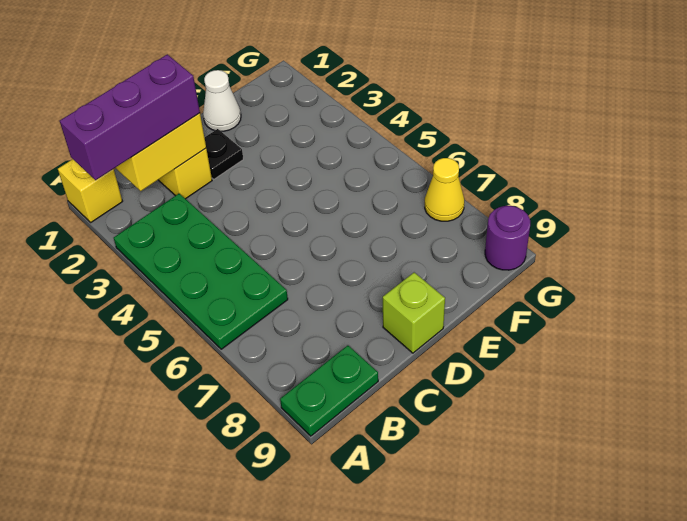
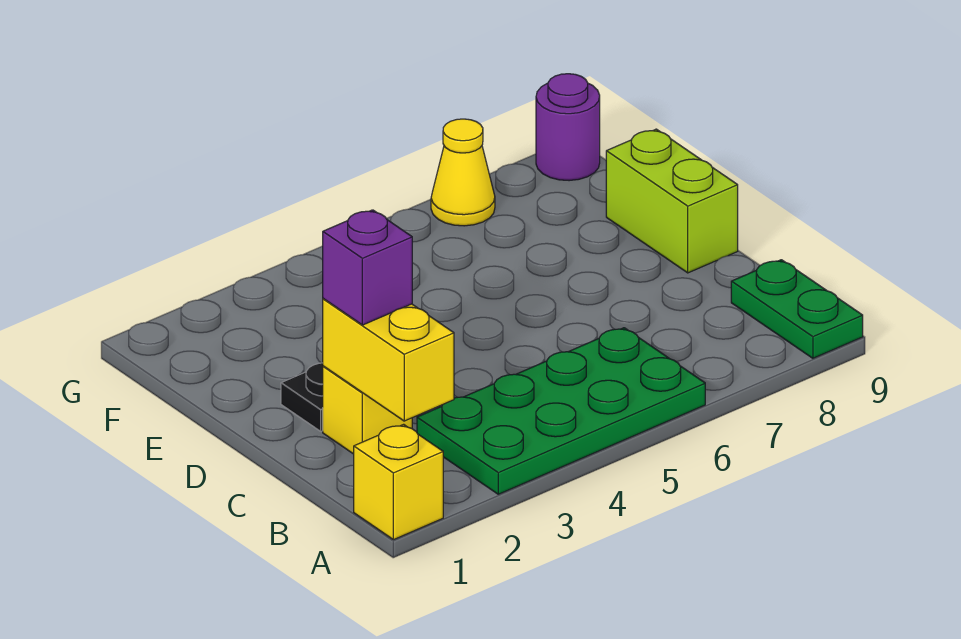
purple 1x3 brick [60,54,200,180] -> purple 1x1 brick [323,210,412,325]
lime 1x1 brick [383,272,445,353] -> lime 1x2 brick [606,129,738,273]
white 1x1 cone [203,70,241,131] -> none

